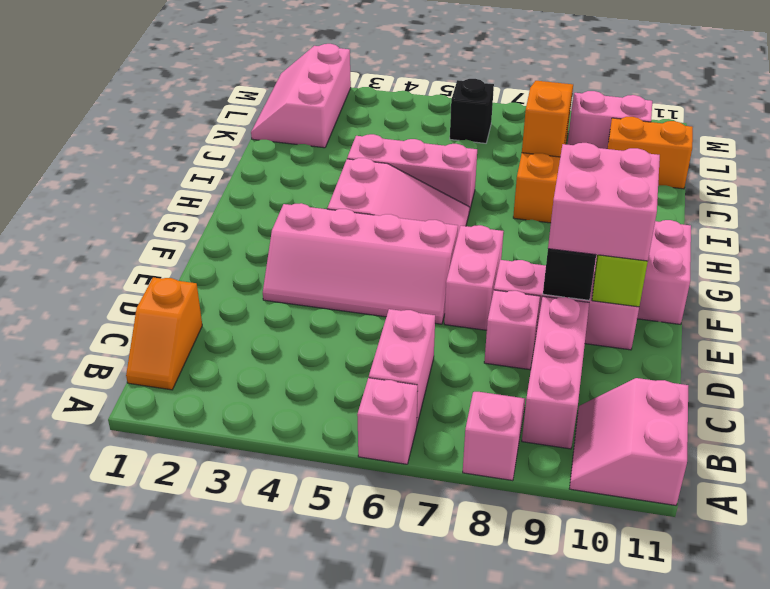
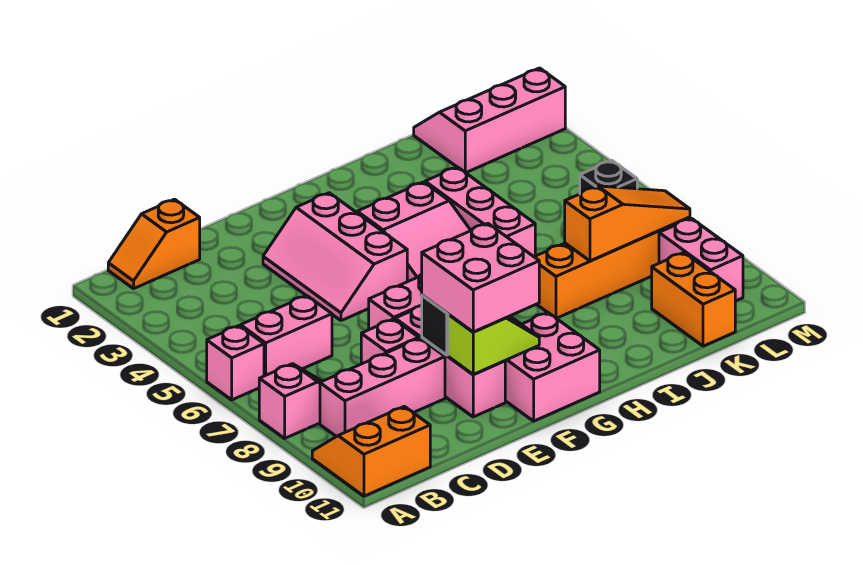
pink 2x2 slope [569,378,688,505] -> orange 2x2 slope [312,406,430,496]
pink 2x4 slope [263,203,458,324] -> pink 2x3 slope [263,193,407,321]

